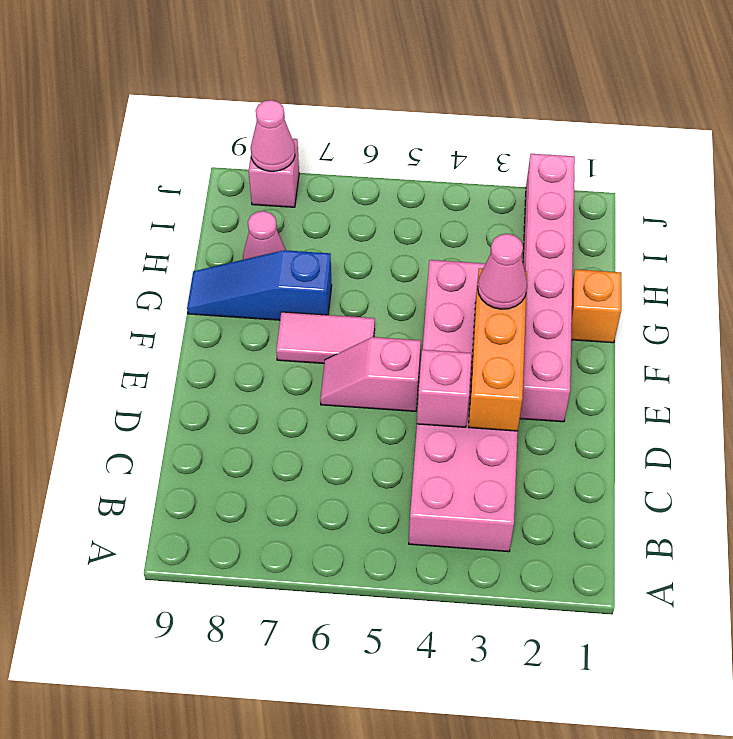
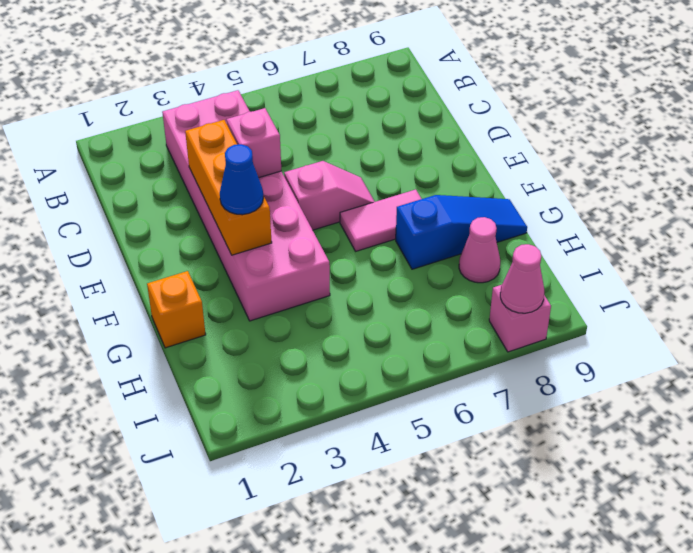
pink 1x6 brick [520,154,575,422] -> none
pink 1x1 cone [478,234,527,309] -> blue 1x1 cone [220,144,263,215]

